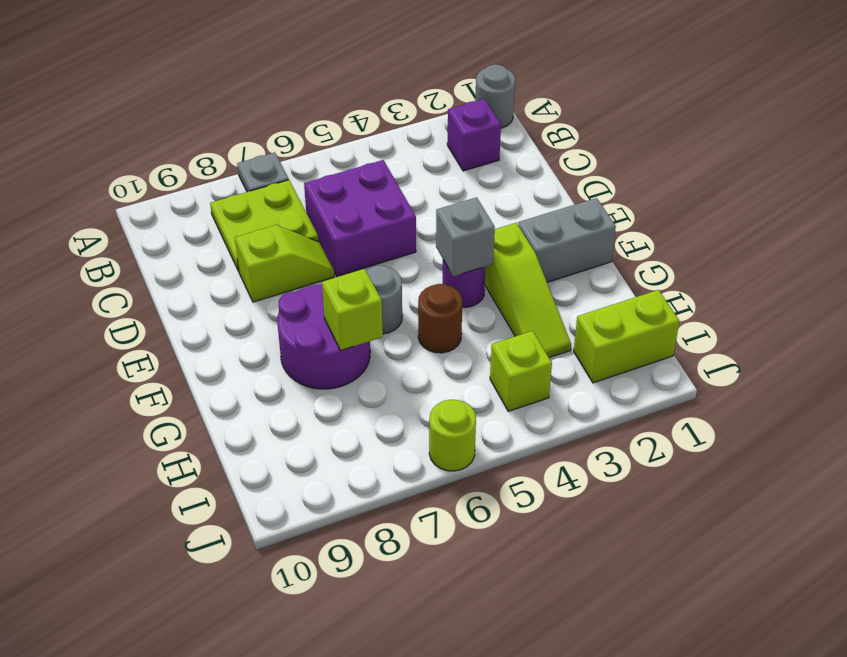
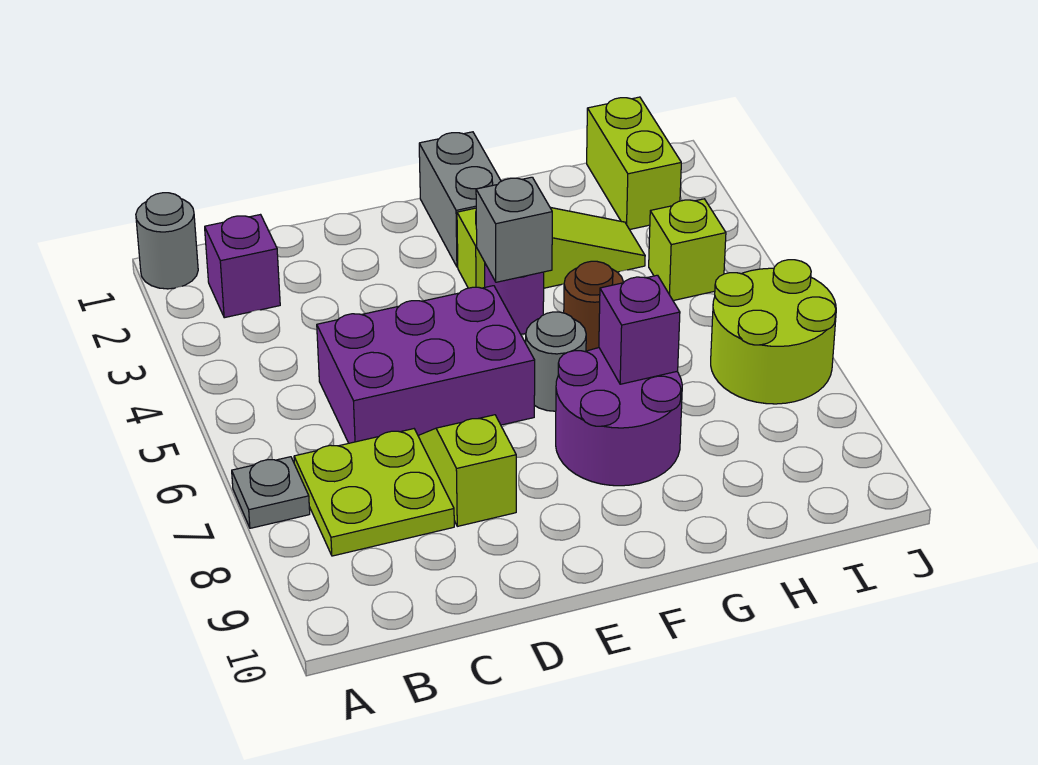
purple 2x2 brick [304,160,416,276] -> purple 2x3 brick [317,286,535,443]
lime 1x1 brick [322,269,383,350] -> purple 1x1 brick [599,275,680,384]
lime 1x1 round brick [429,400,476,471] -> lime 2x2 round brick [711,260,836,404]

